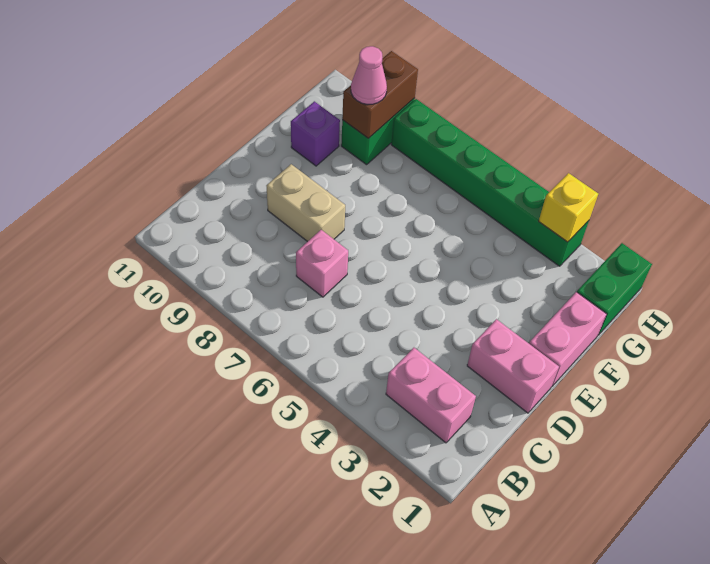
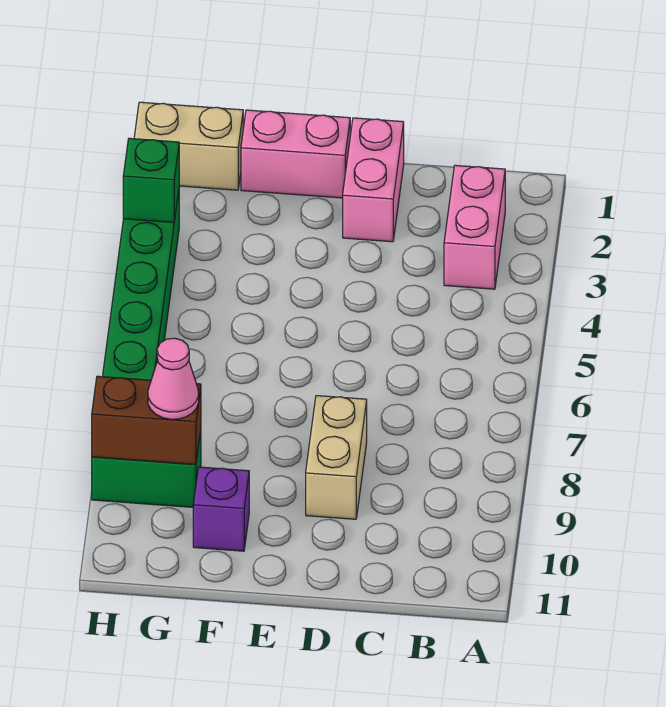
pink 1x1 brick [296,230,348,297] -> none
green 1x2 brick [577,243,652,335] -> tan 1x2 brick [134,102,243,190]
yellow 1x1 brick [539,173,598,242] -> green 1x1 brick [123,138,179,223]

